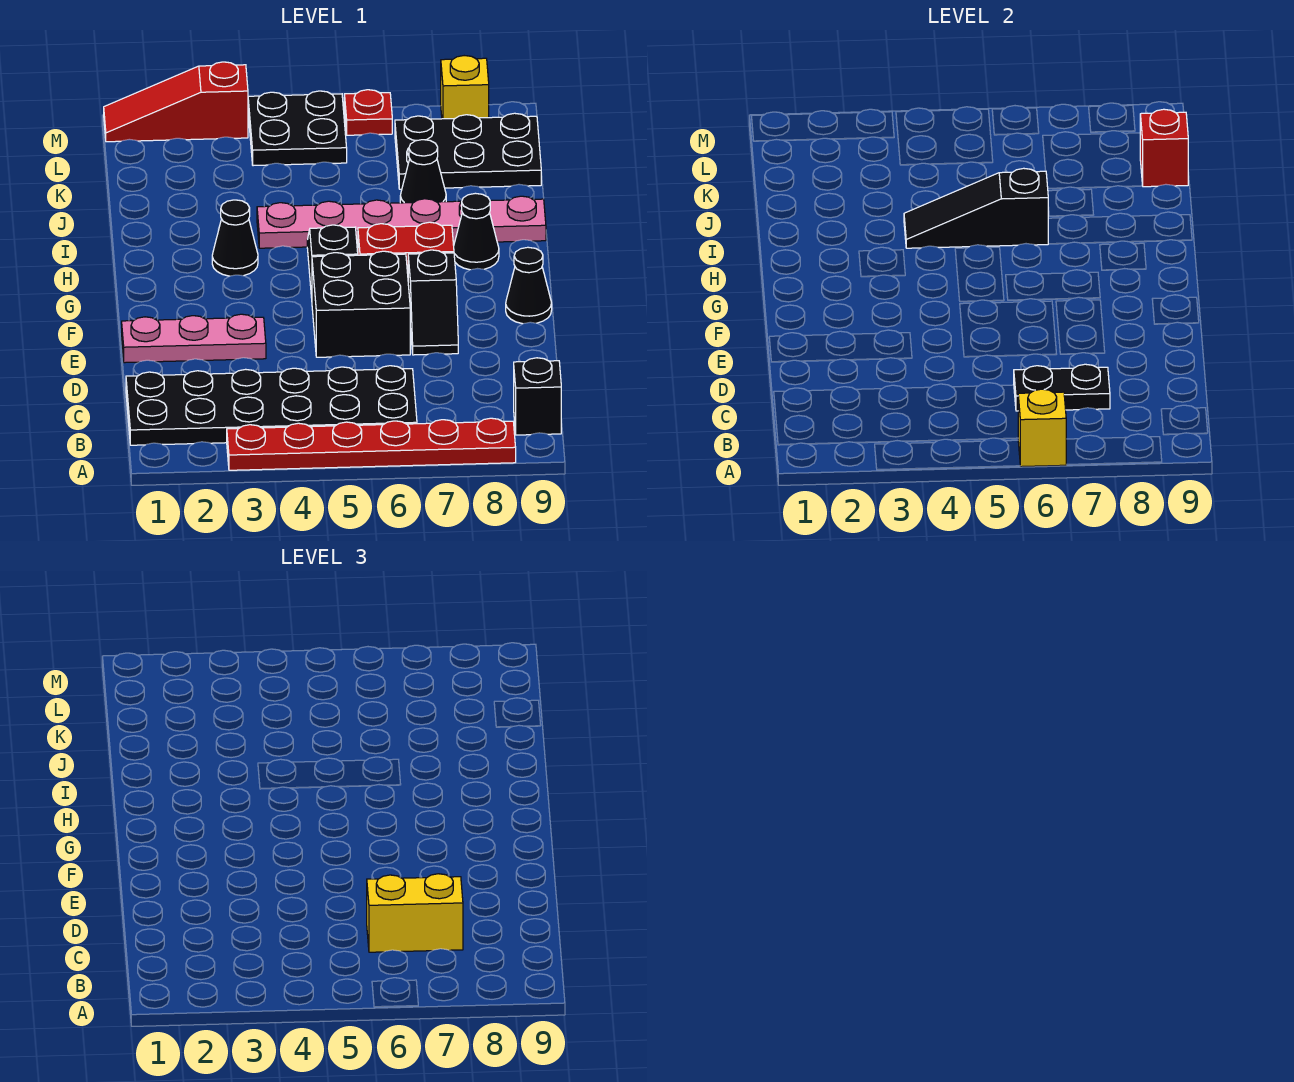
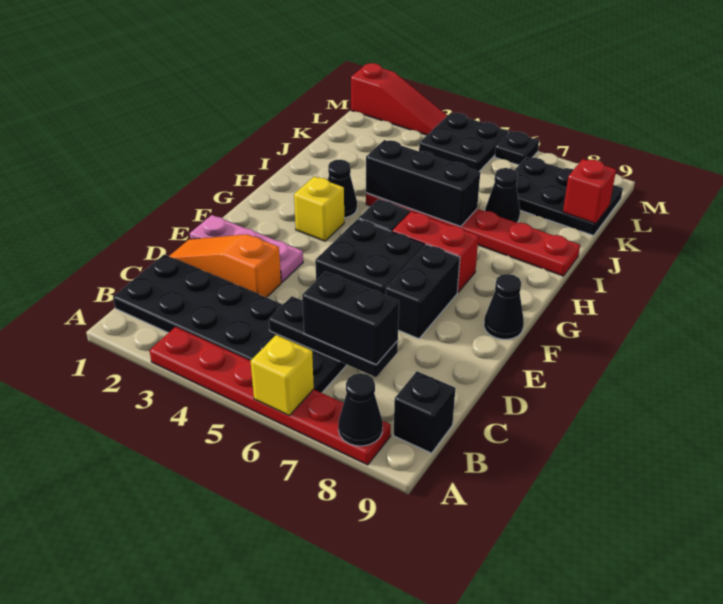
black 1x2 plate [1014,364,1110,411] -> black 1x3 plate [269,296,398,377]
yellow 1x2 brick [367,874,463,952] -> black 1x2 brick [302,272,399,365]
none -> orange 1x3 slope [169,234,281,298]
black 1x2 slope [408,250,458,355] -> black 1x2 brick [386,245,460,339]
black 1x1 cone [454,193,499,270] -> black 1x1 cone moved to [338,373,383,446]
pink 1x6 plate [257,196,546,248] -> red 1x6 plate [366,193,580,276]
black 1x3 slope [904,168,1048,248] -> black 1x3 brick [366,140,480,226]
red 1x3 slope [104,62,248,142] -> red 1x3 slope turned to [351,63,447,135]
red 1x1 plate [344,90,392,135] -> black 1x1 plate [495,131,539,165]
yellow 1x1 brick [441,56,489,119] -> yellow 1x1 brick moved to [294,177,344,241]

